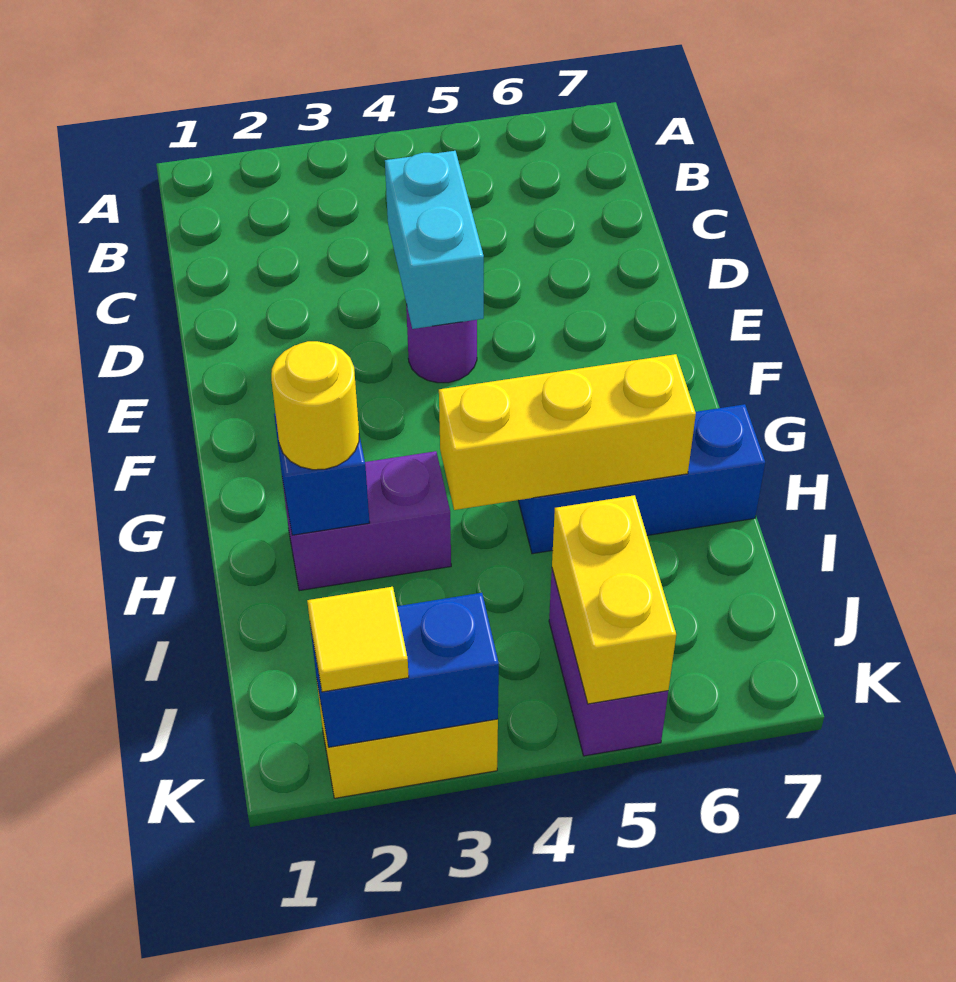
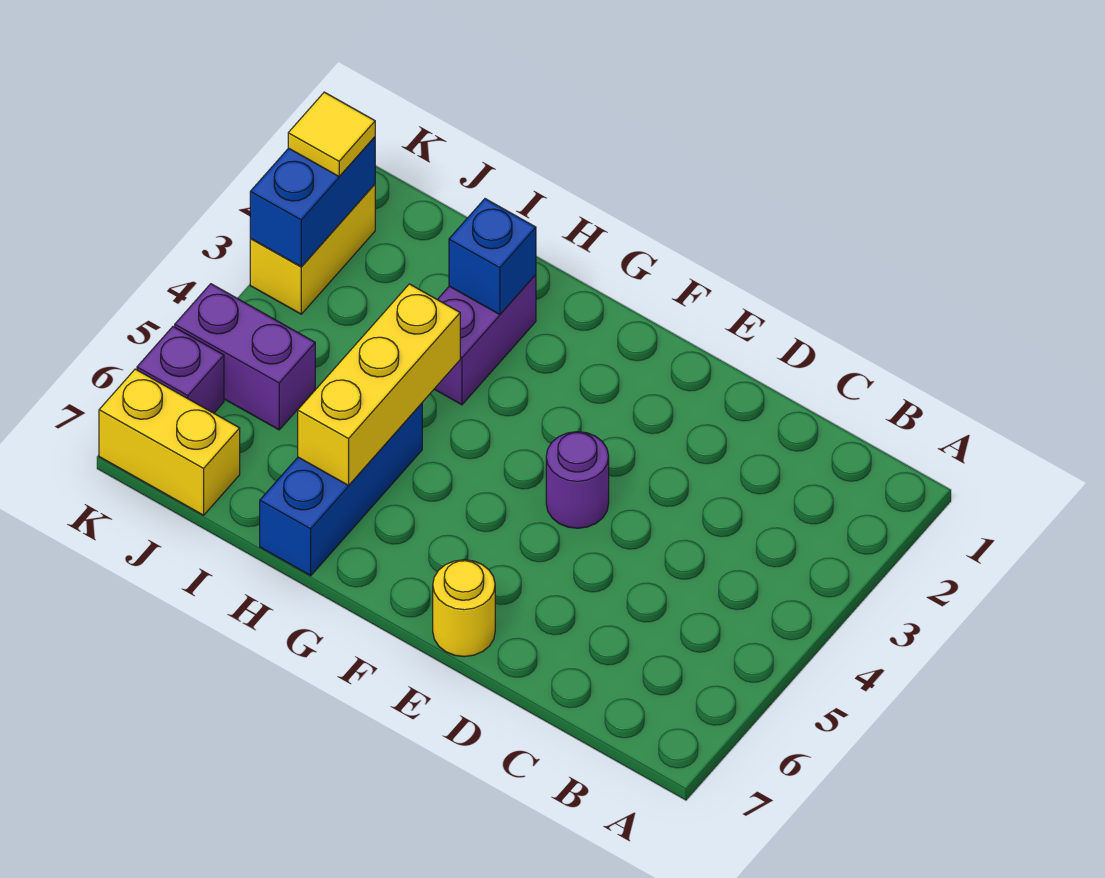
cyan 1x2 brick [385,151,484,329] -> none
yellow 1x1 round brick [271,341,359,470] -> yellow 1x1 round brick moved to [433,560,495,657]
yellow 1x2 brick [552,495,676,704] -> yellow 1x2 brick moved to [99,369,240,515]
none -> purple 1x1 brick [137,327,224,413]

